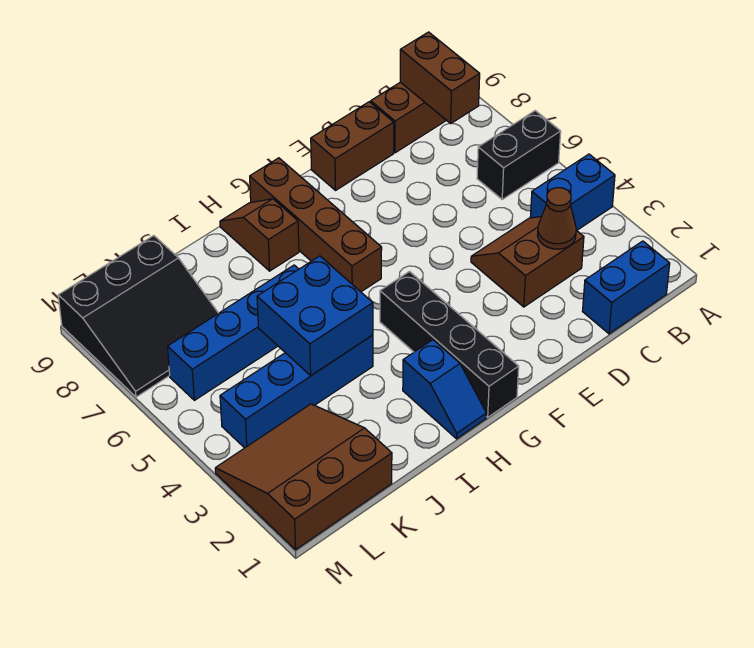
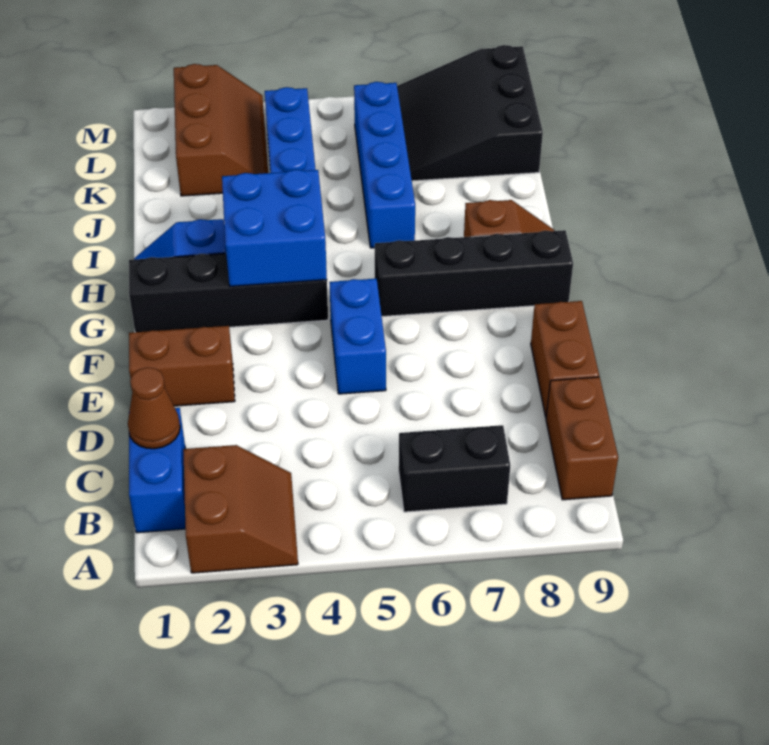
blue 1x2 brick [530,154,615,230] -> blue 1x2 brick moved to [329,279,386,394]
black 1x2 brick [477,111,561,199] -> black 1x2 brick turned to [399,425,510,512]
brown 1x2 brick [400,32,480,123] -> brown 1x2 brick moved to [129,326,235,406]
brown 2x2 slope [471,216,584,307] -> brown 2x2 slope moved to [183,445,298,573]
brown 1x1 cone [537,188,576,249] -> brown 1x1 cone moved to [128,367,180,449]
brown 1x4 brick [250,158,382,292] -> black 1x4 brick [375,230,573,316]
blue 2x2 brick [257,256,373,375] -> blue 2x2 brick moved to [222,170,327,286]
brown 3x3 slope [215,404,392,549] -> brown 2x3 slope [174,64,268,196]

